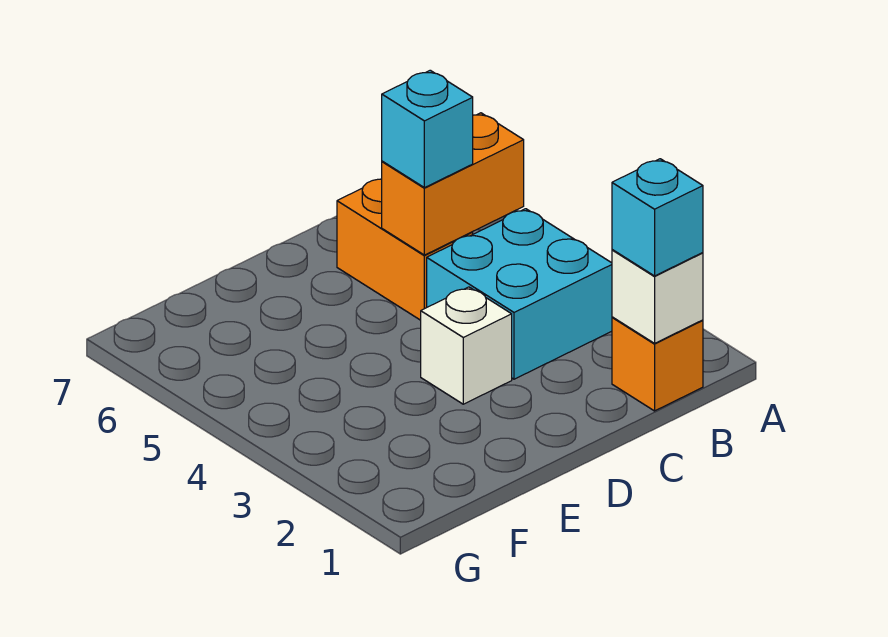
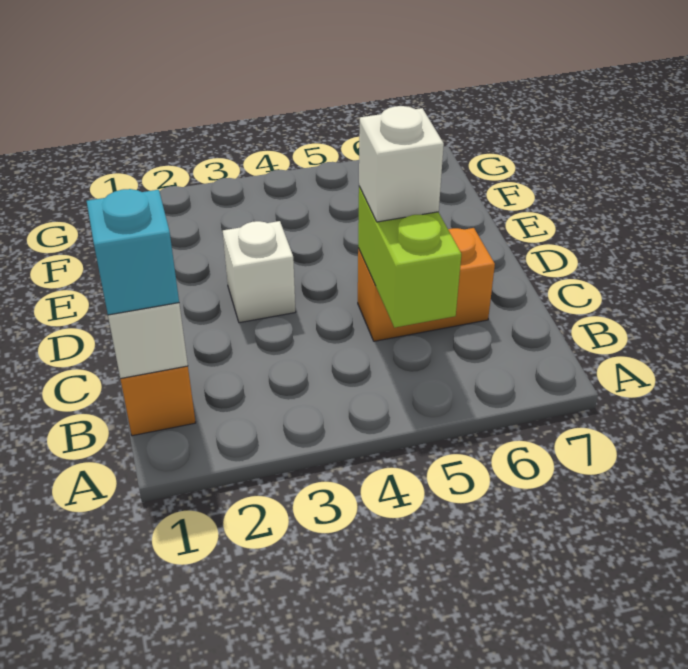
cyan 2x2 brick [427,209,612,379] -> none
orange 1x2 brick [382,113,524,255] -> lime 1x2 brick [358,187,461,328]
cyan 1x1 brick [382,70,473,188] -> white 1x1 brick [359,106,444,222]

